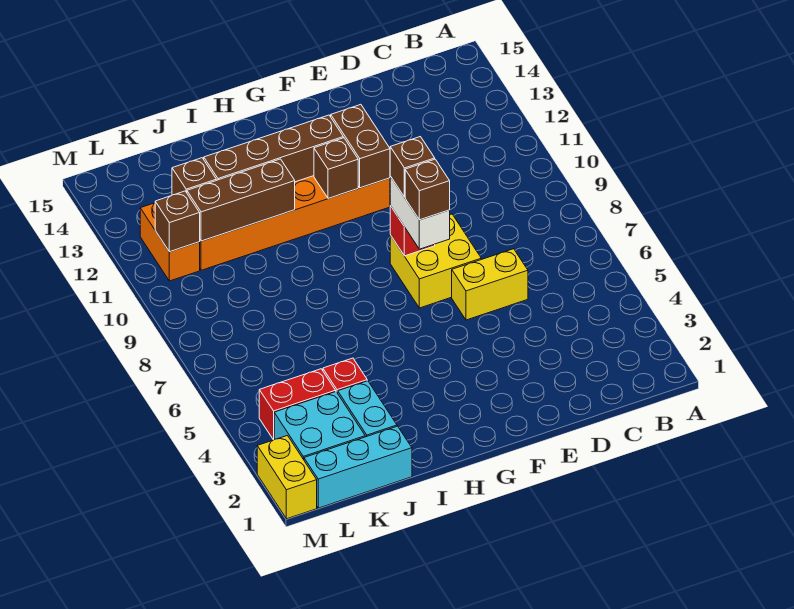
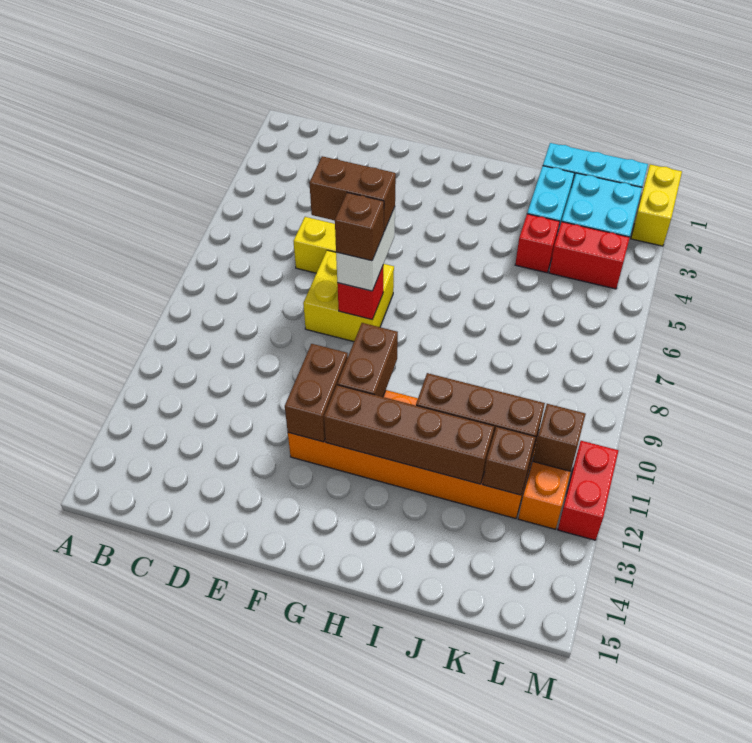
brown 1x1 brick [405,159,450,220] -> brown 1x2 brick [309,156,396,231]
brown 1x1 brick [314,138,358,199] -> brown 1x2 brick [337,323,398,397]
none -> red 1x2 brick [558,441,618,540]

